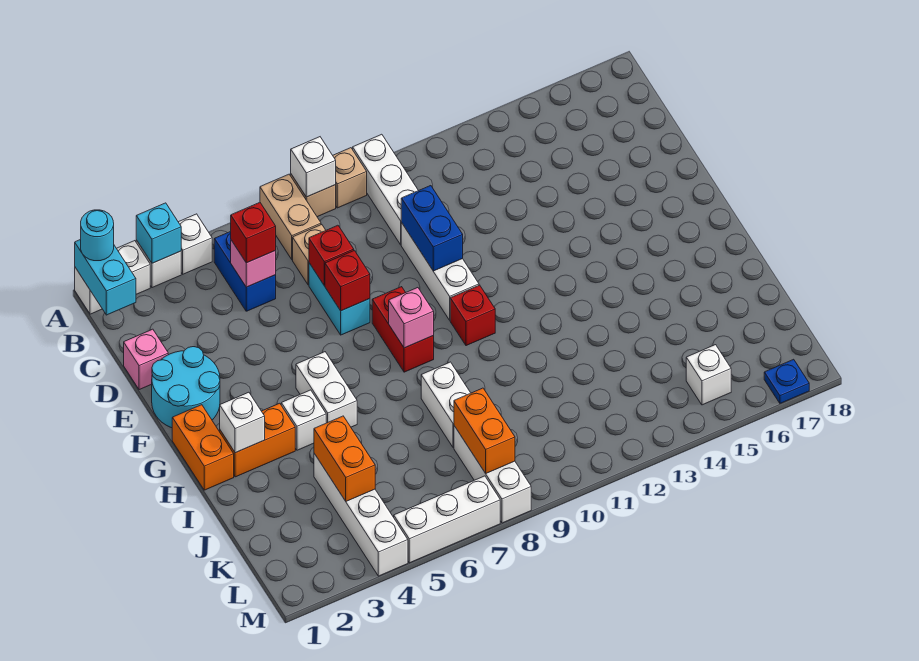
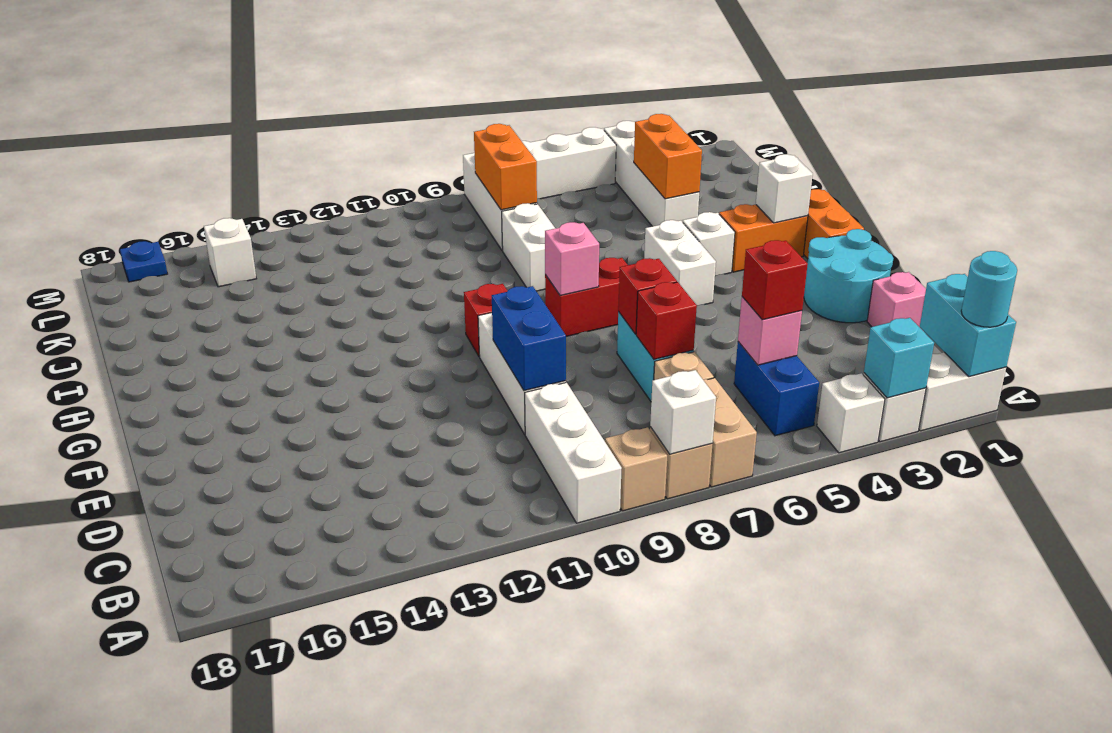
red 1x2 brick [372,287,434,372] -> red 1x2 brick turned to [545,258,627,336]

